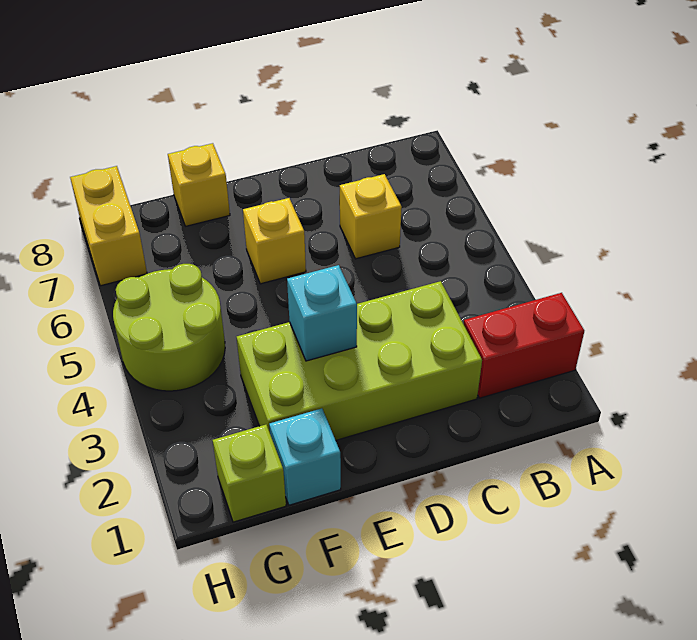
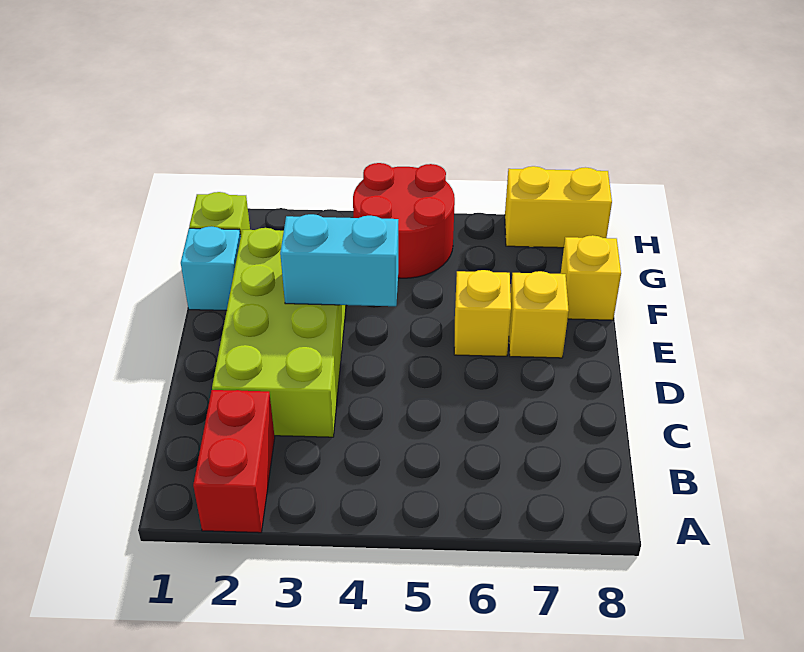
yellow 1x1 brick [340,174,402,259] -> yellow 1x1 brick moved to [509,271,569,358]
cyan 1x1 brick [287,265,357,361] -> cyan 1x2 brick [280,214,398,306]
lime 2x2 round brick [113,264,225,391] -> red 2x2 round brick [353,163,455,278]

